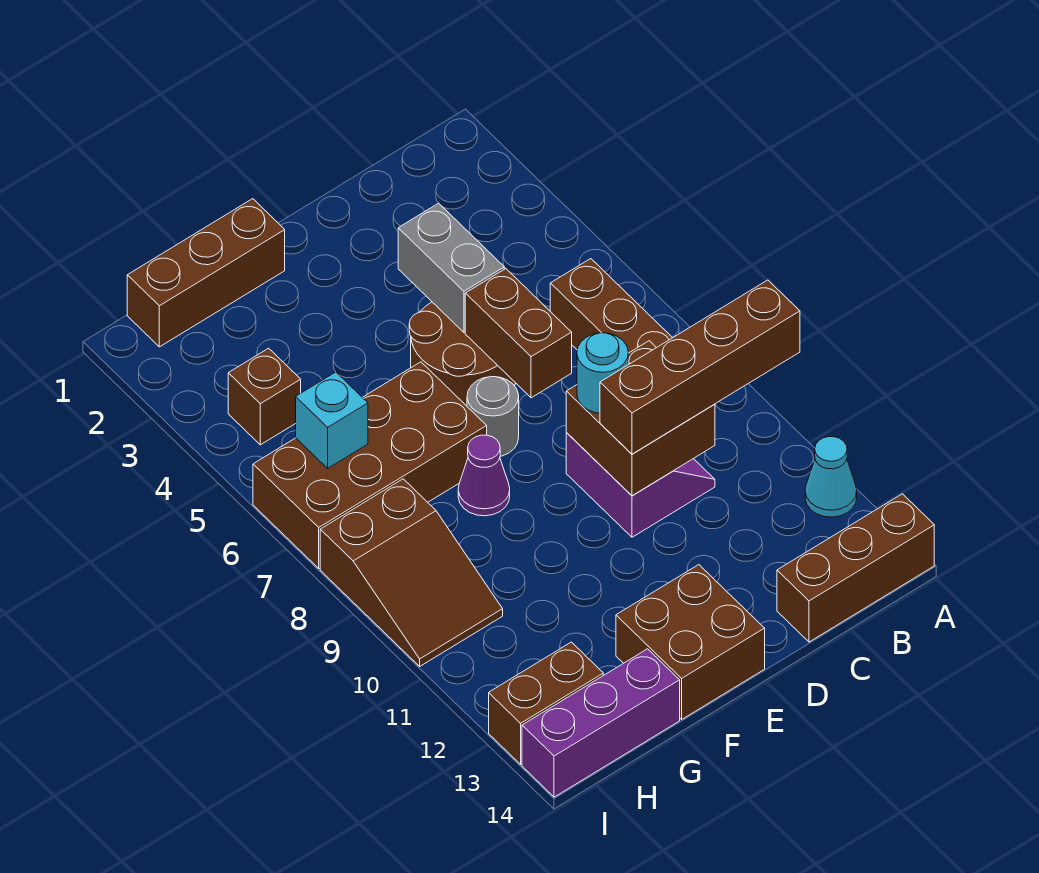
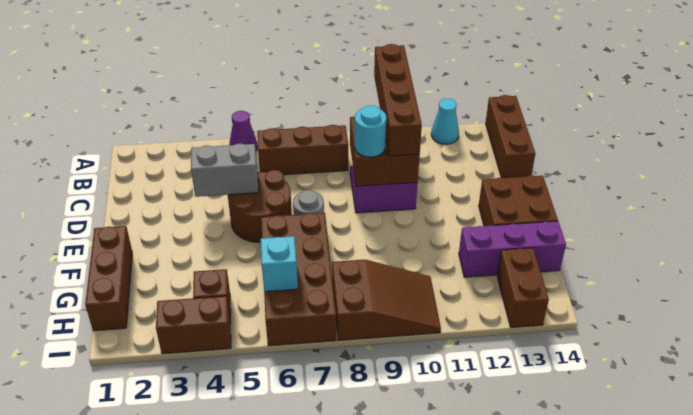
brown 1x2 brick [465,269,572,398] -> brown 1x2 brick moved to [156,296,231,354]
purple 1x1 cone [458,435,510,516] -> purple 1x1 cone moved to [229,111,258,150]
purple 1x3 brick [522,649,680,797] -> purple 1x3 brick turned to [459,221,566,277]

